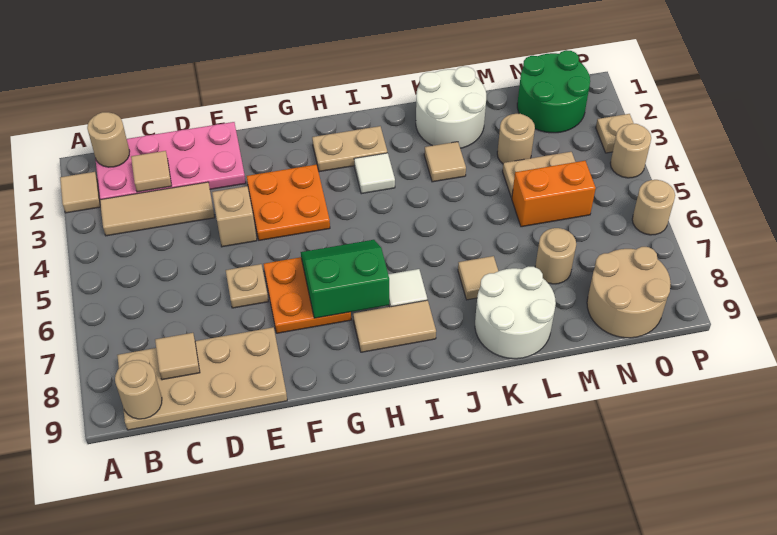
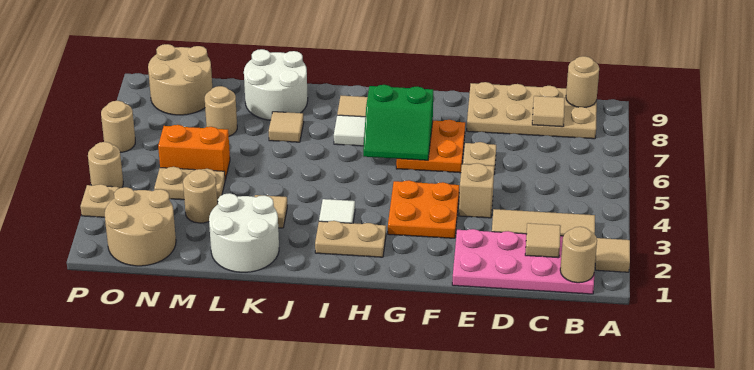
green 2x2 round brick [517,50,590,133] -> tan 2x2 round brick [105,187,176,266]

